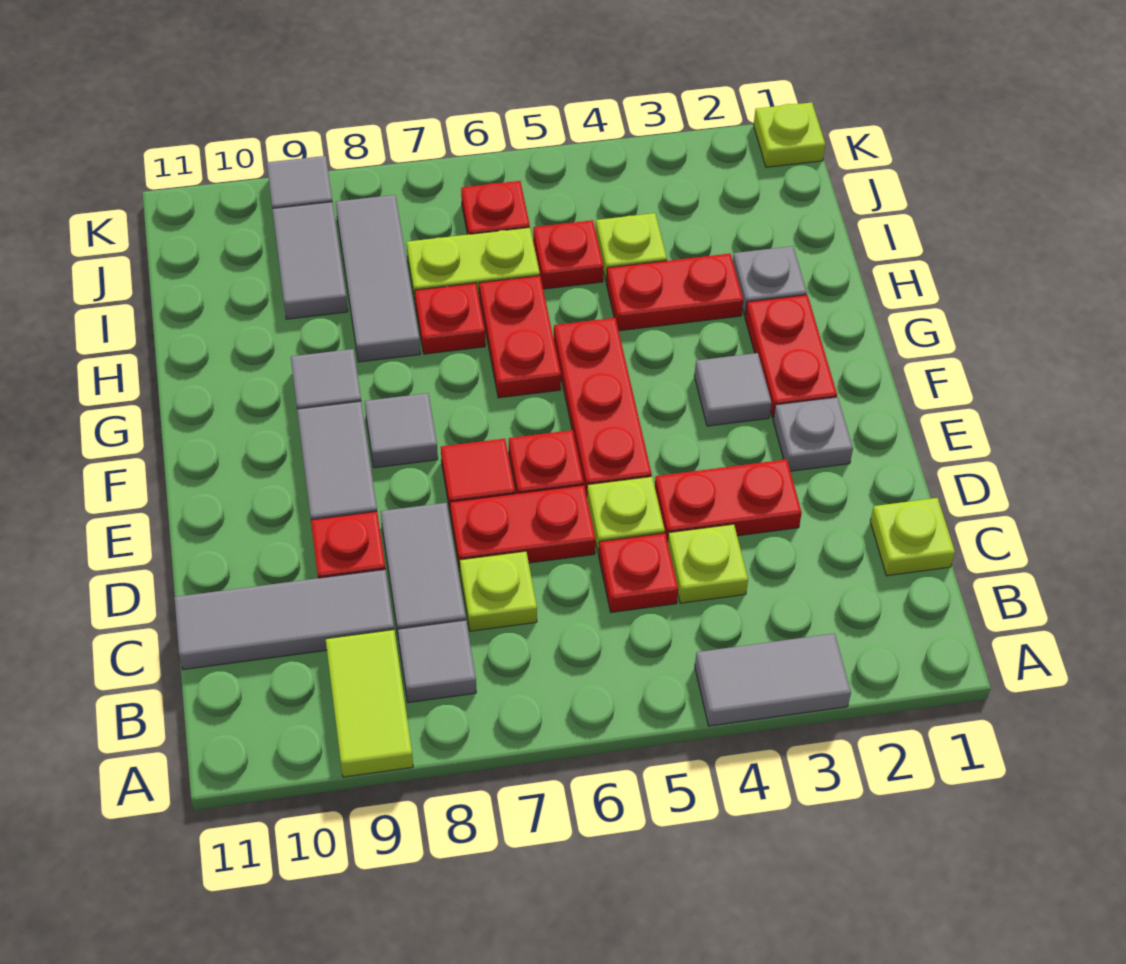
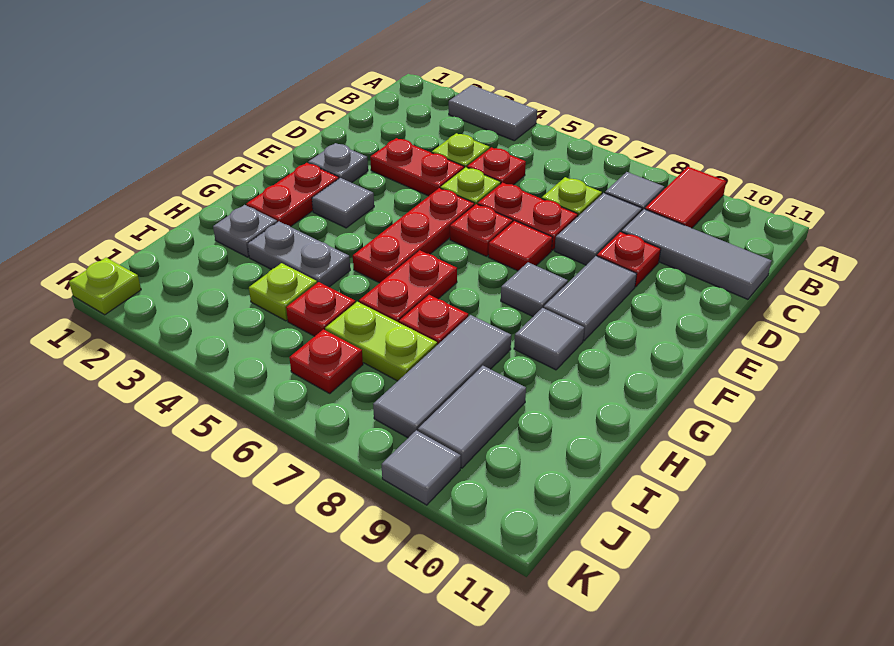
lime 1x2 tile [326,630,413,777] -> red 1x2 tile [645,167,726,228]
lime 1x1 plate [870,498,955,576] -> none
red 1x2 plate [606,254,743,331] -> grey 1x2 plate [248,222,350,287]

